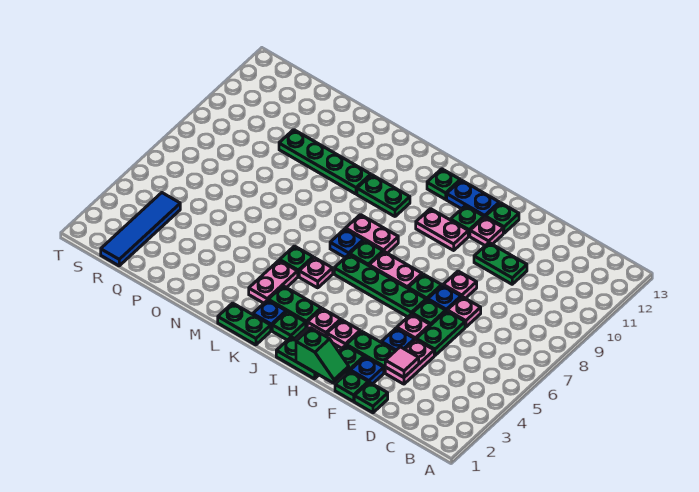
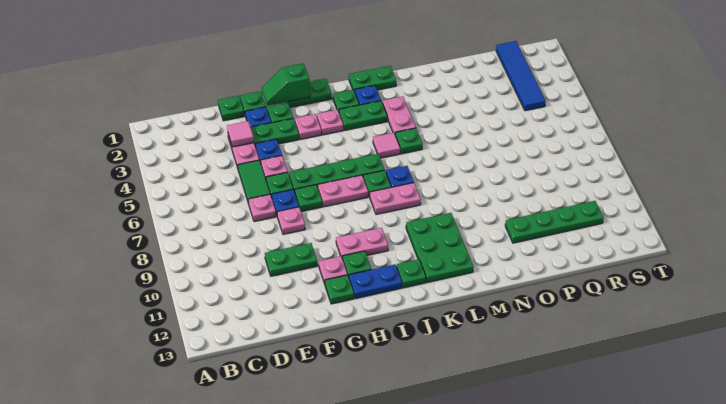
green 1x2 plate [416,311,465,356] -> green 1x2 tile [238,160,270,203]
pink 1x1 plate [299,258,333,288] -> pink 1x1 tile [373,133,400,158]
green 1x2 plate [357,175,410,216] -> green 2x3 plate [406,213,473,283]
green 1x4 plate [279,130,371,194] -> green 1x4 plate moved to [505,201,604,243]

